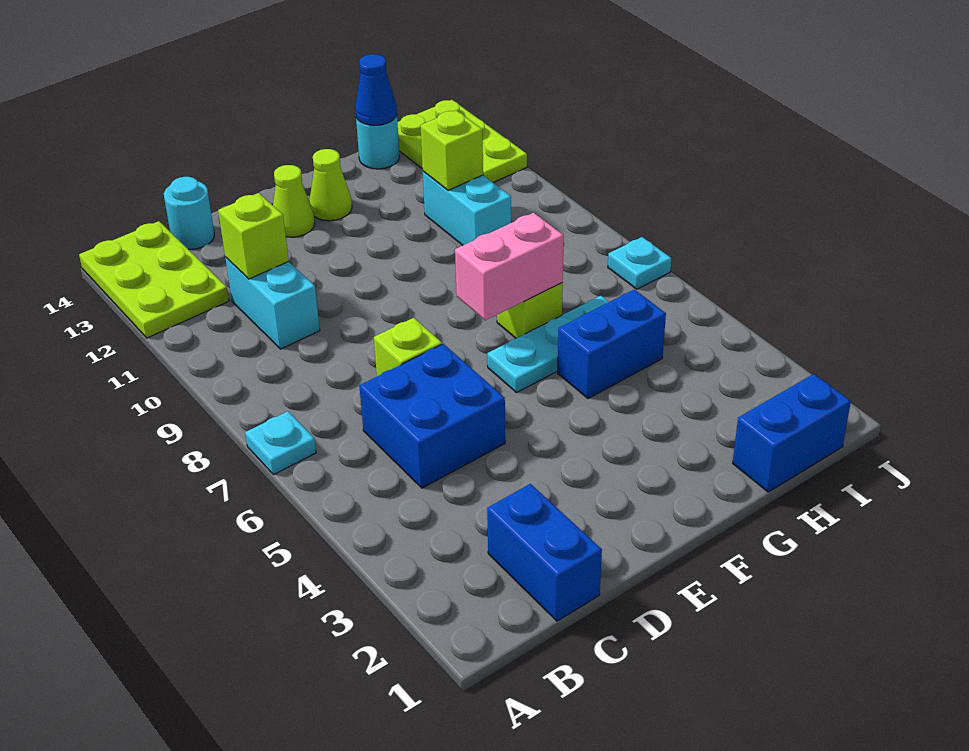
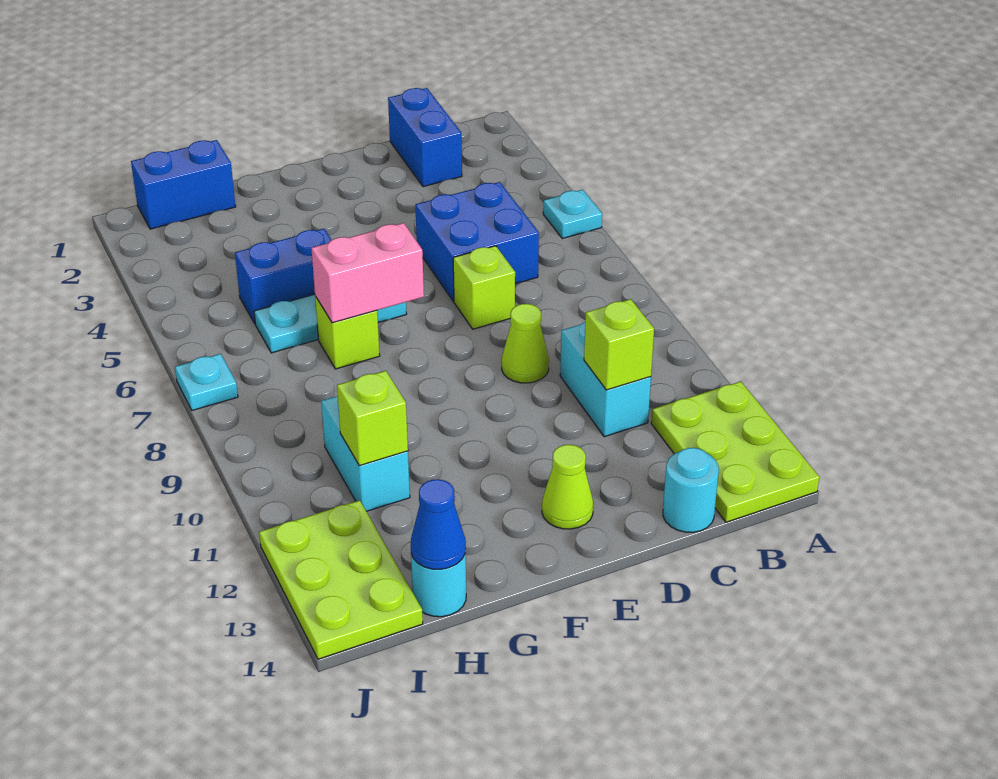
cyan 1x1 plate [245,411,316,475] -> cyan 1x1 plate moved to [543,190,602,238]
lime 1x1 cone [309,149,352,221] -> lime 1x1 cone moved to [502,304,549,383]

